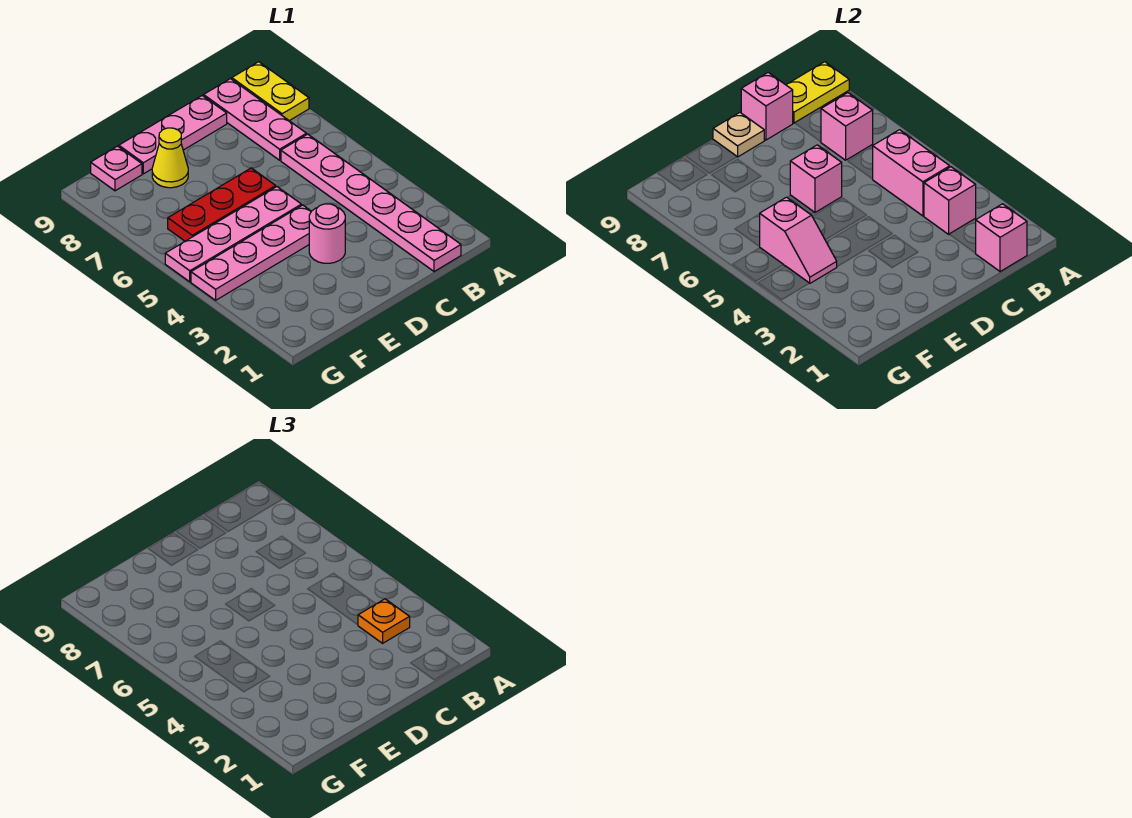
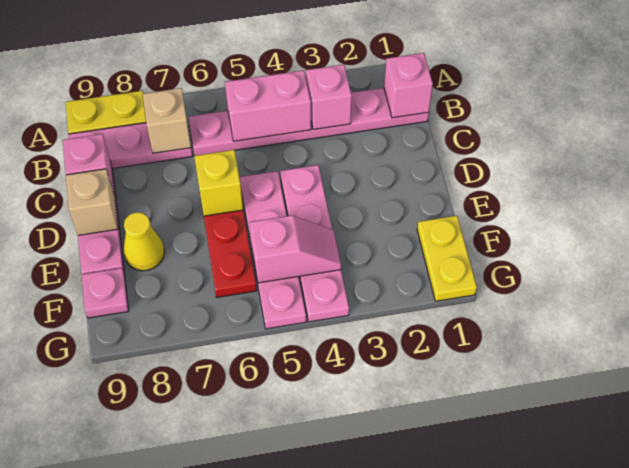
yellow 1x2 plate [787,62,849,123] -> yellow 1x2 plate moved to [417,216,477,301]
orange 1x1 plate [358,599,410,643] -> none
pink 1x1 brick [821,93,873,160] -> tan 1x1 brick [143,88,191,153]
pink 1x1 round brick [309,204,345,263] -> none
pink 1x1 brick [790,145,842,213] -> yellow 1x1 brick [194,150,243,216]
tan 1x1 plate [713,113,764,157] -> tan 1x1 brick [66,169,118,235]

